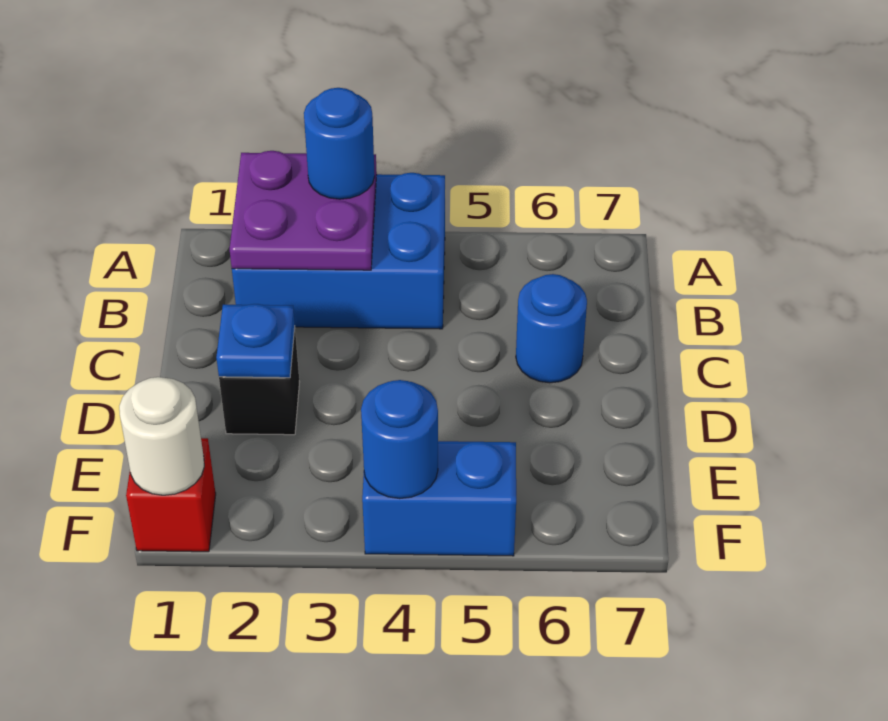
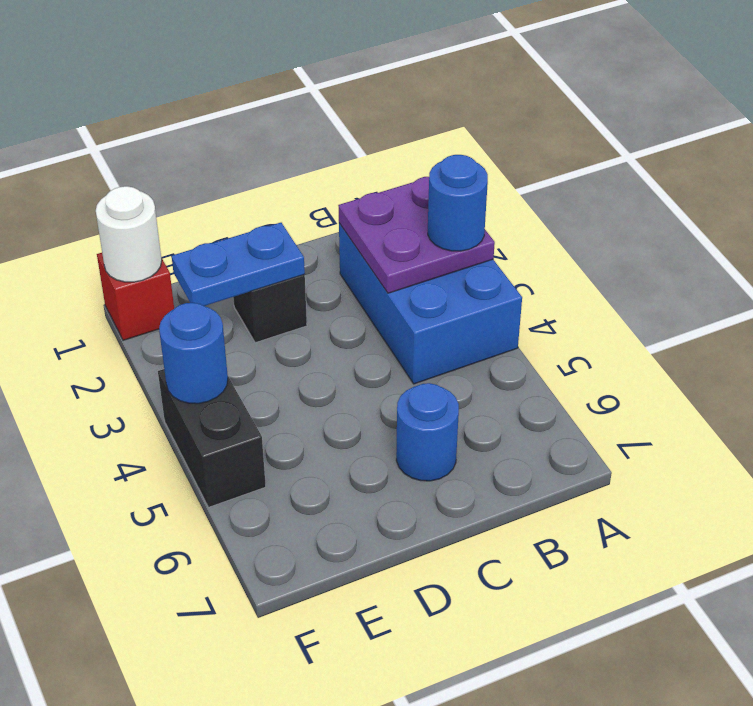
blue 1x1 plate [216,304,295,378] -> blue 1x2 plate [172,223,305,306]
blue 1x2 brick [362,441,516,556] -> black 1x2 brick [158,369,266,507]

